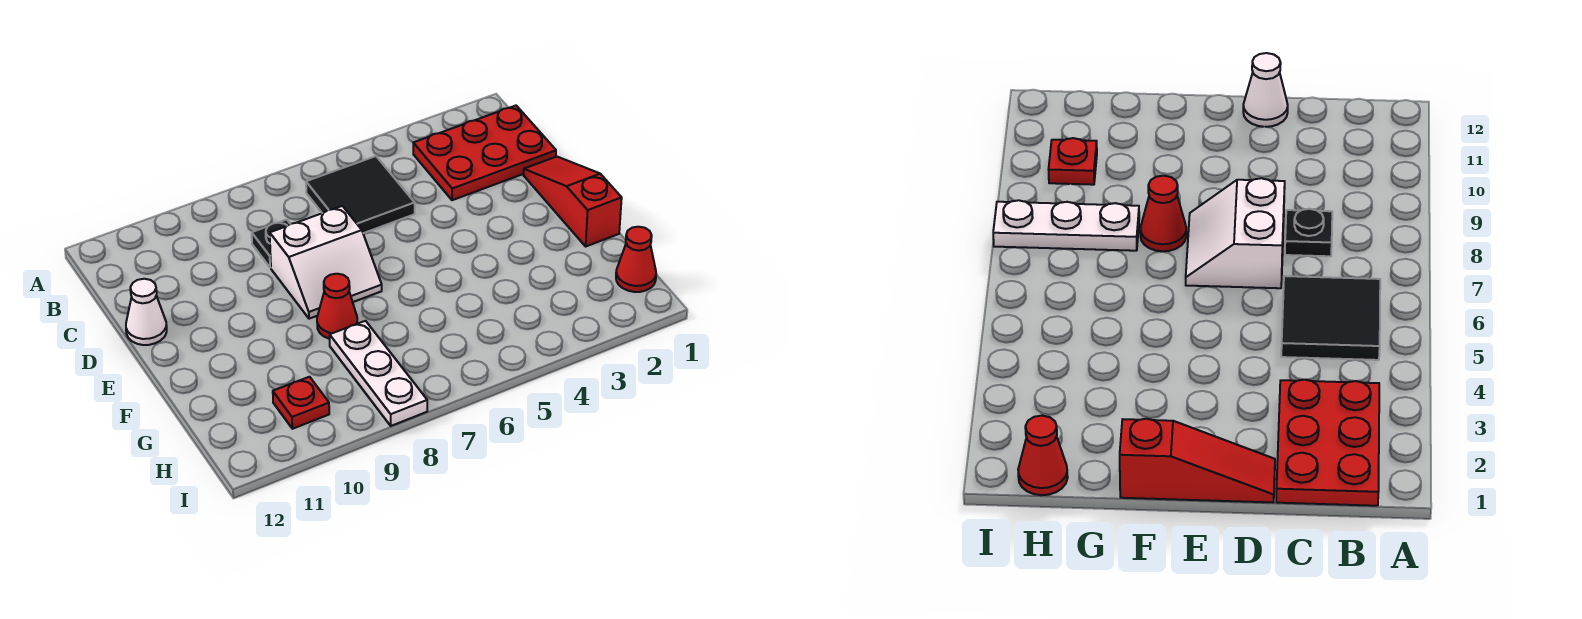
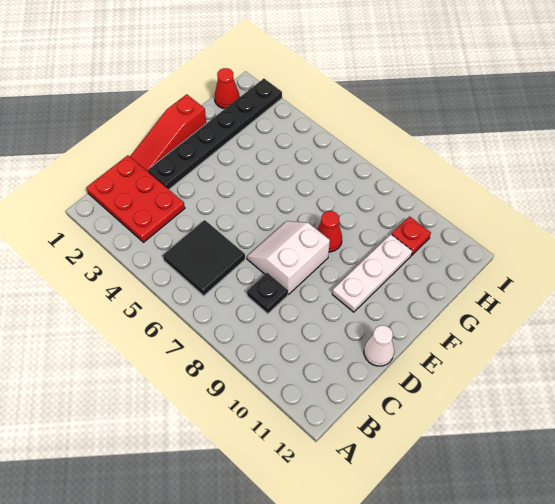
none -> black 1x6 plate [148,79,282,189]
white 2x2 slope [270,206,382,319] -> white 2x2 slope turned to [247,221,330,294]
white 1x3 plate [330,321,427,426] -> white 1x3 plate moved to [332,234,412,312]

